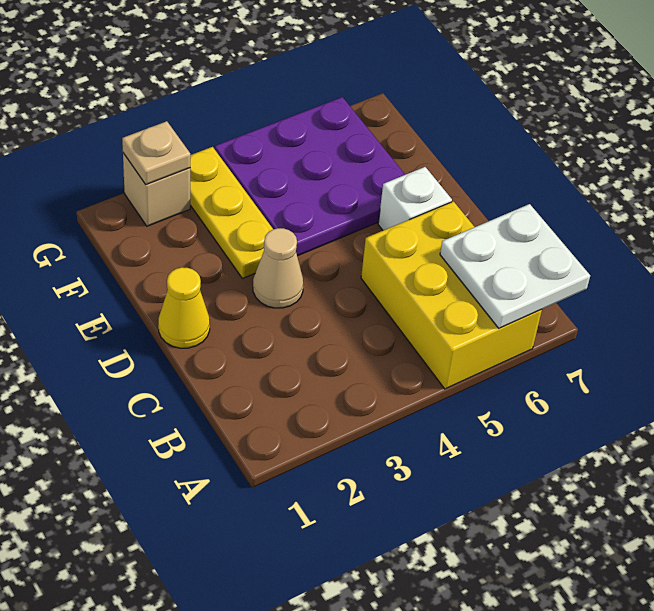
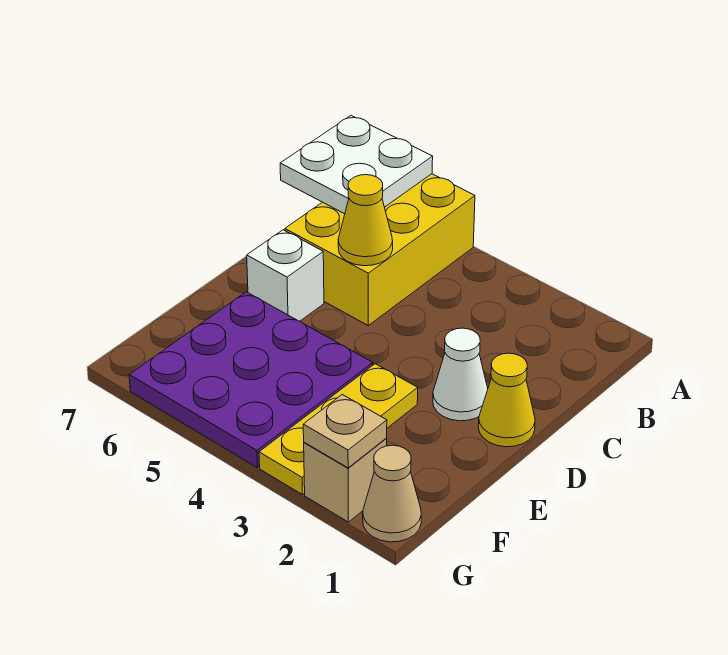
none -> yellow 1x1 cone [338,175,393,266]
none -> white 1x1 cone [433,328,488,421]
tan 1x1 cone [253,228,303,308] -> tan 1x1 cone moved to [363,445,421,542]

